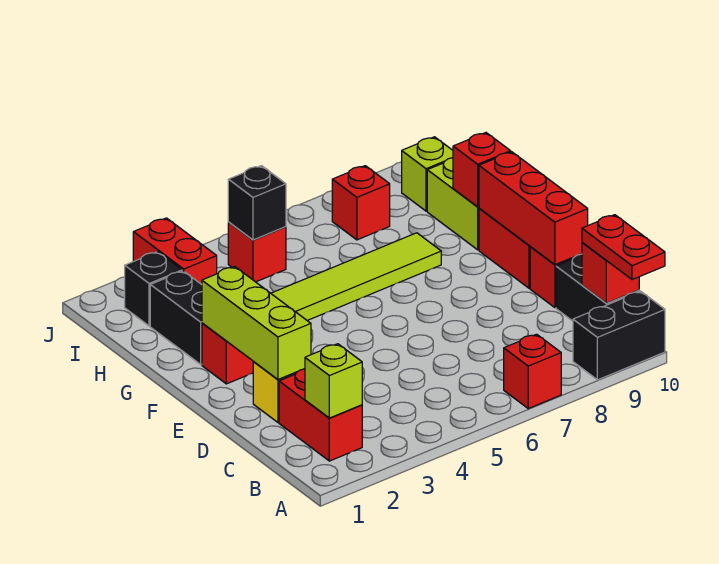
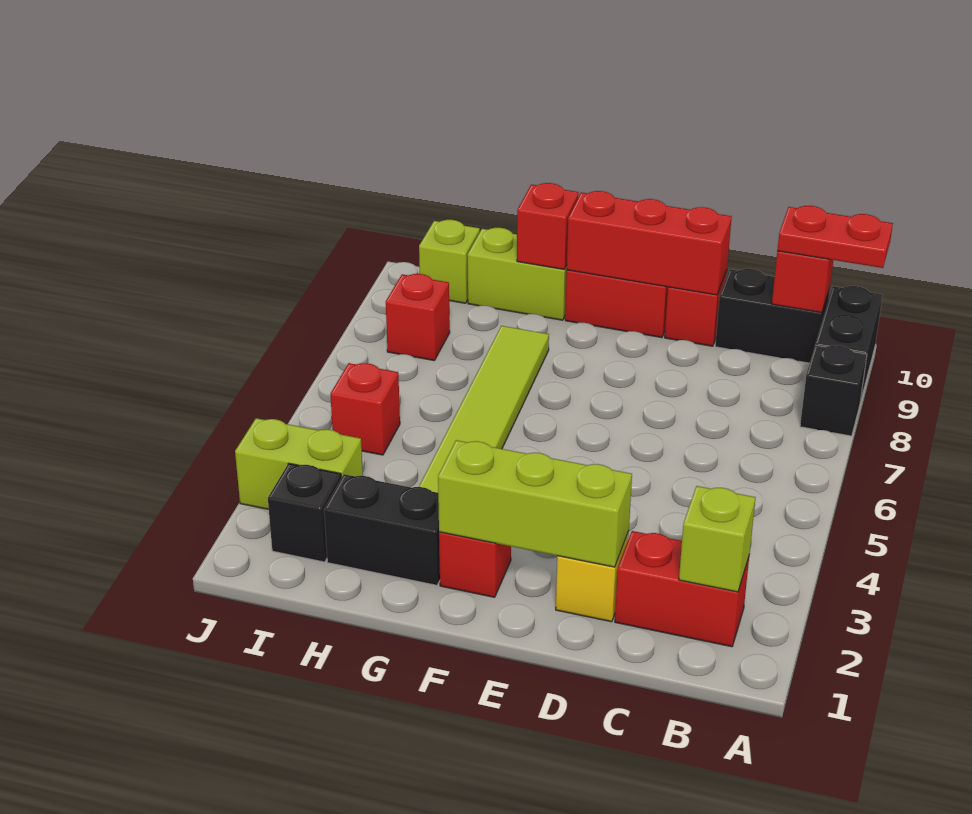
red 1x1 brick [504,334,561,409] -> none
red 1x2 brick [133,218,217,284] -> lime 1x2 brick [235,418,363,509]
black 1x1 brick [228,166,286,240] -> black 1x1 brick moved to [800,345,867,436]

